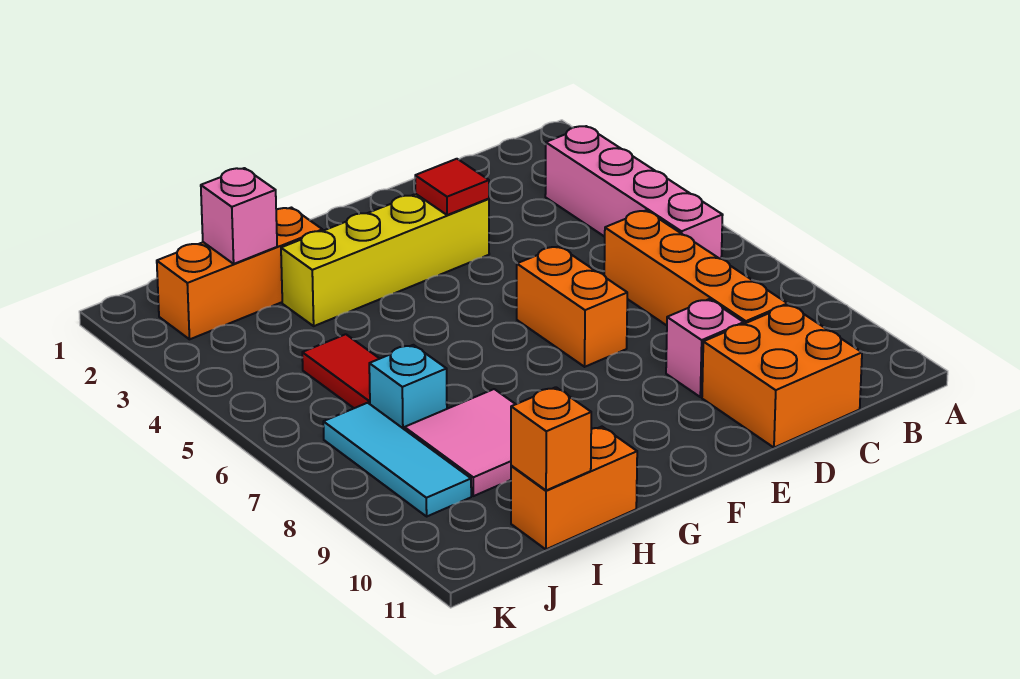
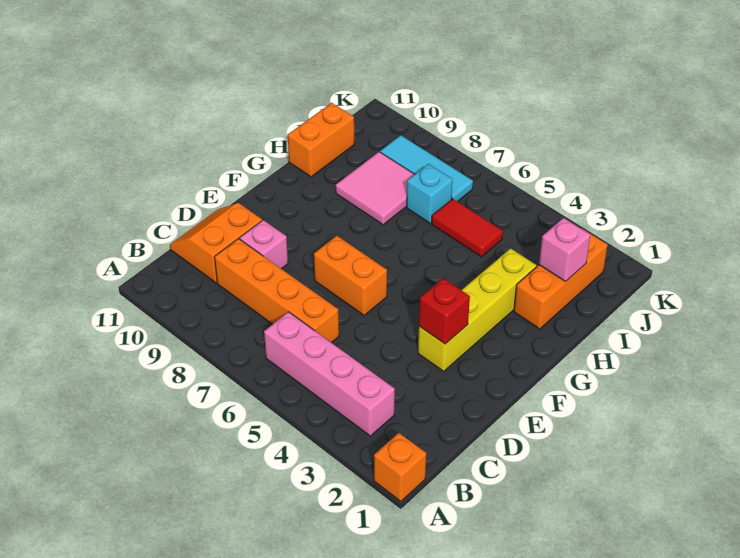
orange 2x2 brick [702,305,862,448] -> orange 2x2 slope [170,203,262,283]
red 1x1 tile [415,159,489,215] -> red 1x1 brick [419,278,470,344]
orange 1x1 brick [511,387,591,490] -> orange 1x1 brick moved to [374,433,426,501]

